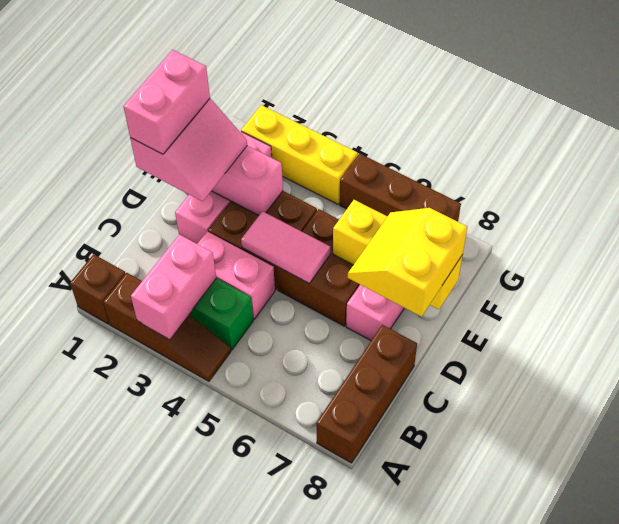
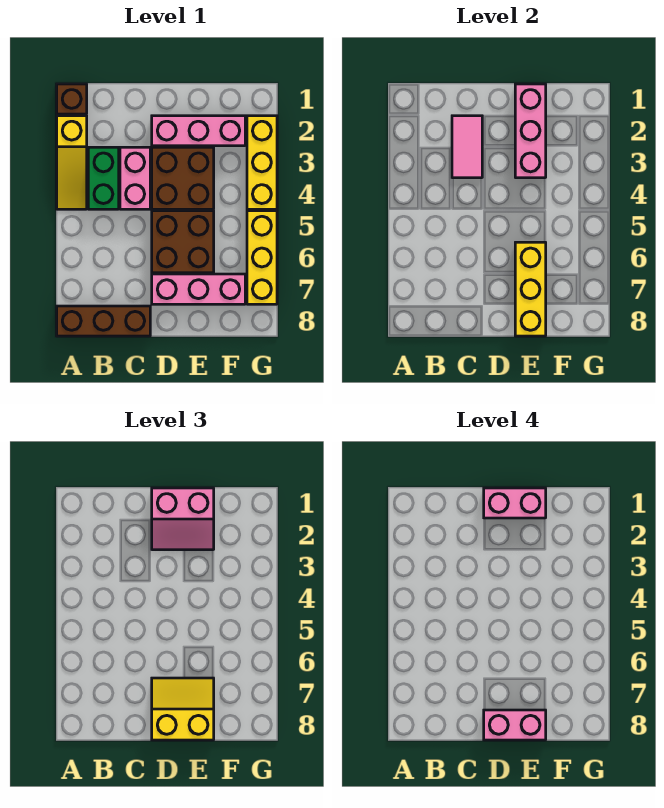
brown 1x3 slope [103,273,231,381] -> yellow 1x3 slope [57,116,87,209]
pink 1x2 brick [131,235,216,339] -> pink 1x2 brick moved to [484,710,546,740]
pink 1x2 tile [241,211,330,284] -> pink 1x2 tile moved to [452,116,482,178]
brown 1x3 brick [340,154,461,222] -> yellow 1x3 brick [247,211,277,304]

